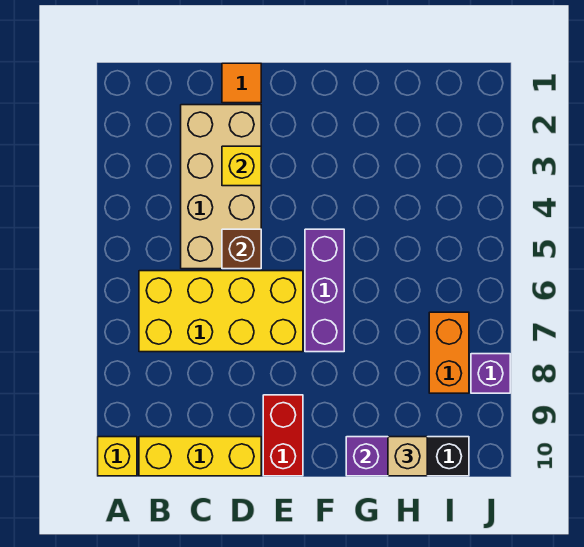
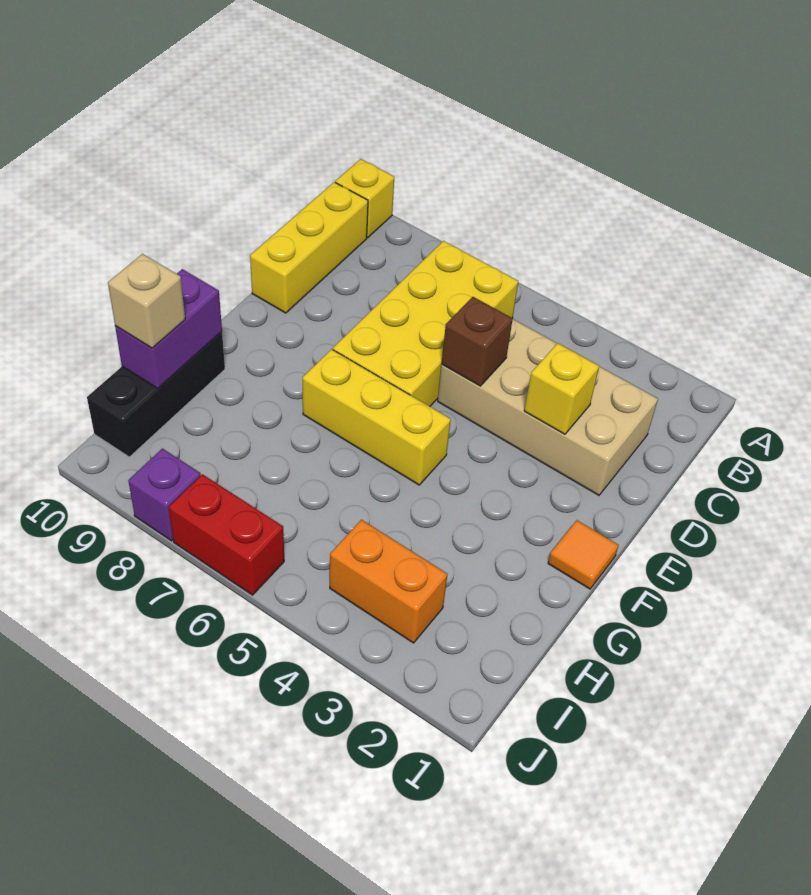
orange 1x1 tile [222,63,261,103] -> orange 1x1 tile moved to [548,520,619,589]
red 1x2 brick [263,395,303,476] -> red 1x2 brick moved to [169,474,284,595]
purple 1x3 brick [305,229,344,352] -> yellow 1x3 brick [303,349,451,485]
orange 1x2 brick [429,312,469,393] -> orange 1x2 brick moved to [330,520,448,643]

